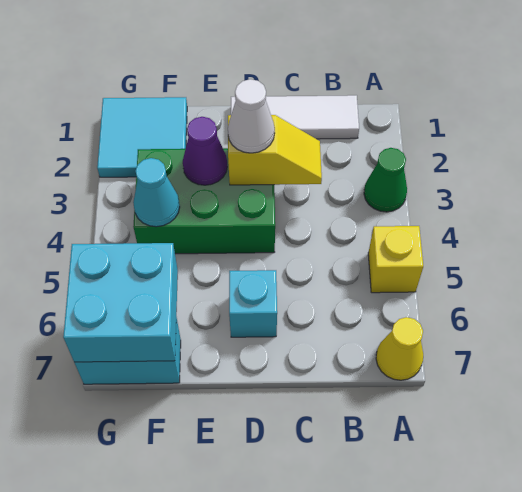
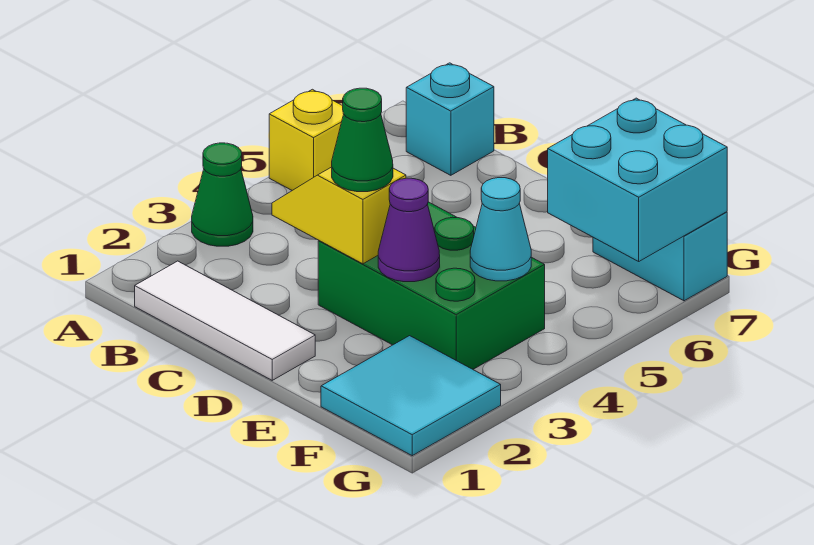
yellow 1x1 cone [376,317,423,380] -> none
white 1x1 cone [228,79,275,153] -> green 1x1 cone [332,88,393,192]
cyan 1x1 brick [229,270,277,337] -> cyan 1x1 brick moved to [406,63,494,175]

